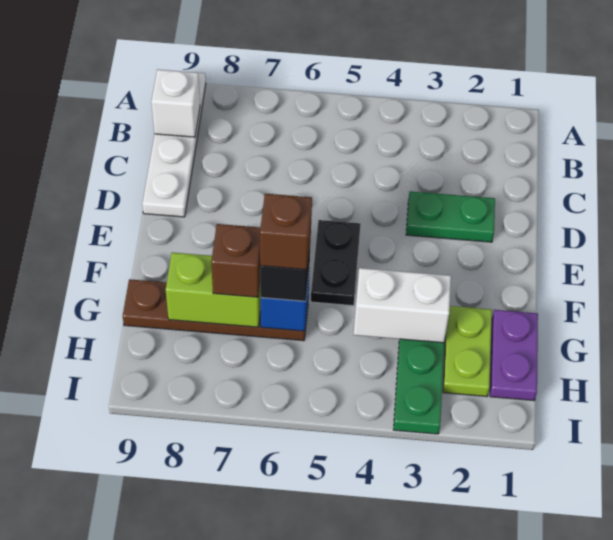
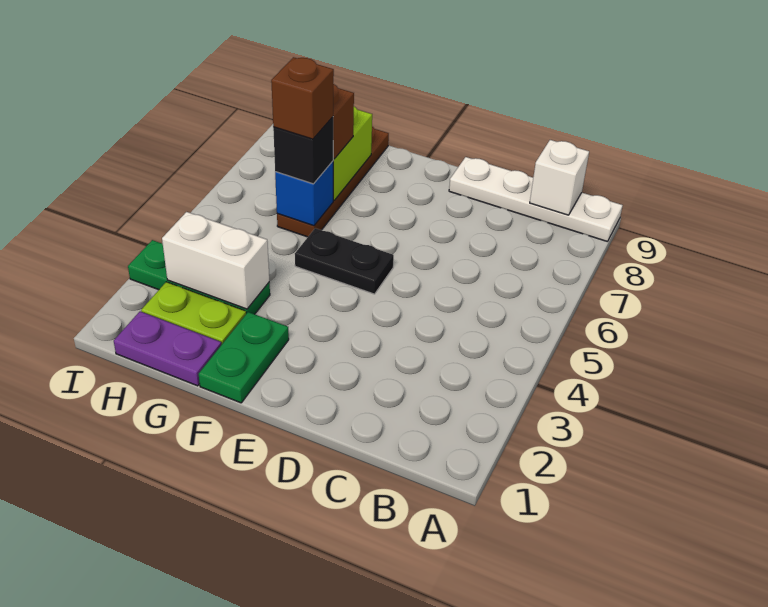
green 1x2 plate [406,191,495,242] -> green 1x2 plate moved to [199,312,289,403]
white 1x2 brick [354,268,451,343] -> white 1x2 brick turned to [162,212,269,309]

